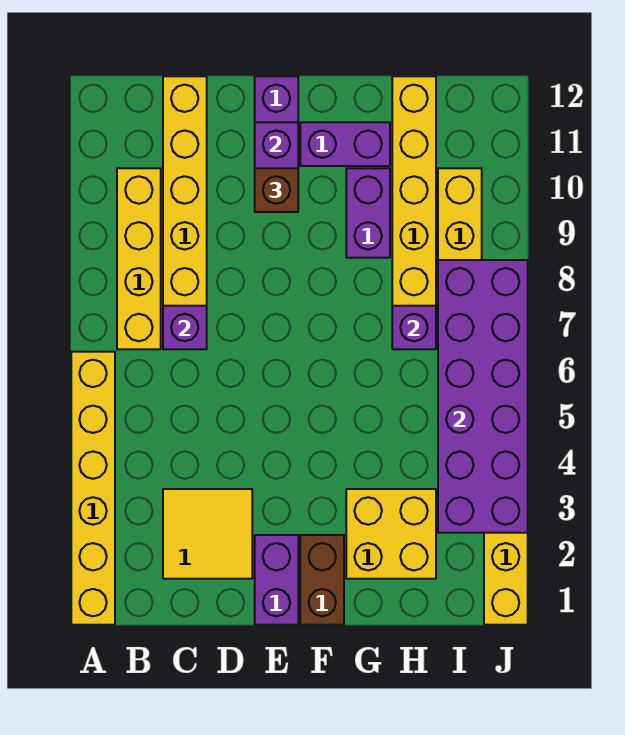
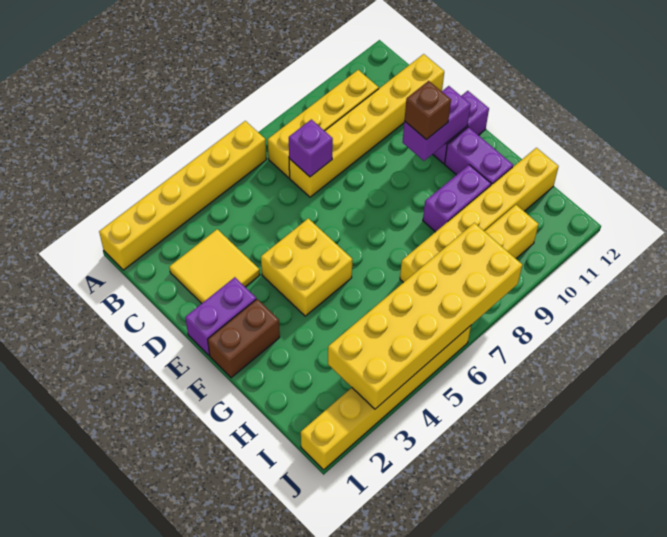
yellow 2x2 brick [346,489,436,579] -> yellow 2x2 brick moved to [261,218,353,316]
purple 1x1 brick [392,306,436,349] -> none
purple 2x6 brick [438,260,528,533] -> yellow 2x6 brick [328,223,522,409]

